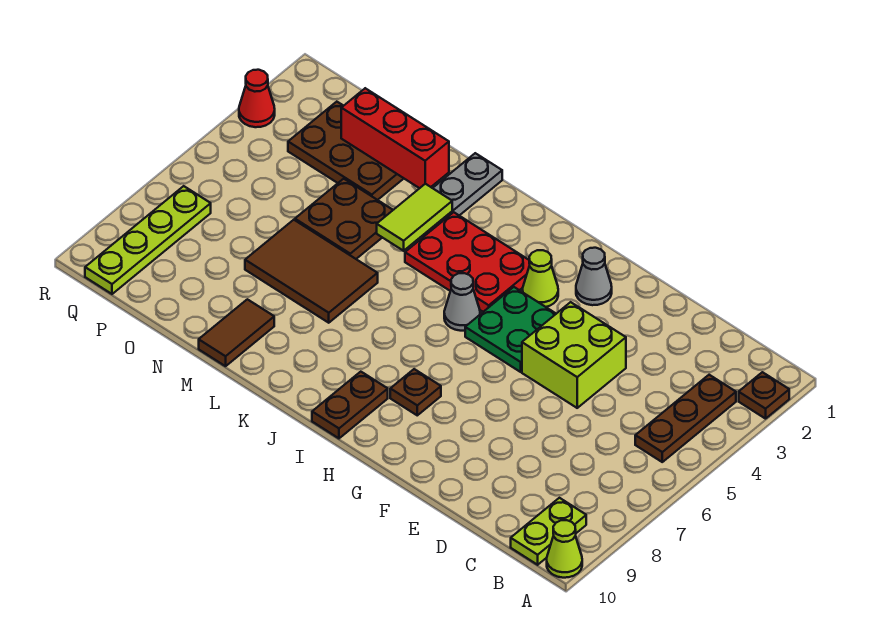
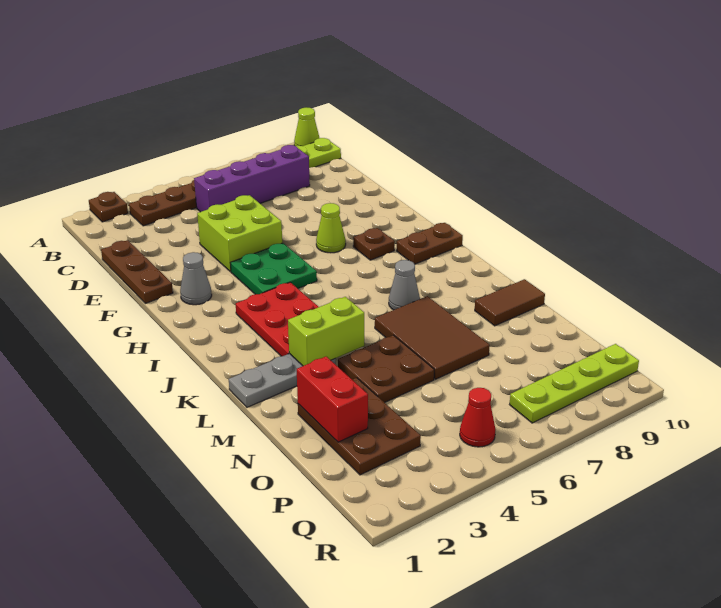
none -> purple 1x4 brick [194,145,310,212]
none -> brown 1x3 plate [101,240,173,303]
lime 1x1 cone [523,250,558,307] -> lime 1x1 cone moved to [316,203,346,253]
grey 1x1 cone [444,273,480,331] -> grey 1x1 cone moved to [389,260,420,310]
lime 1x2 tile [377,184,452,251] -> lime 1x2 brick [288,297,364,366]
red 1x3 brick [341,88,449,188] -> red 1x2 brick [297,357,368,442]
red 1x1 cone [239,70,275,127] -> red 1x1 cone moved to [460,388,496,447]

